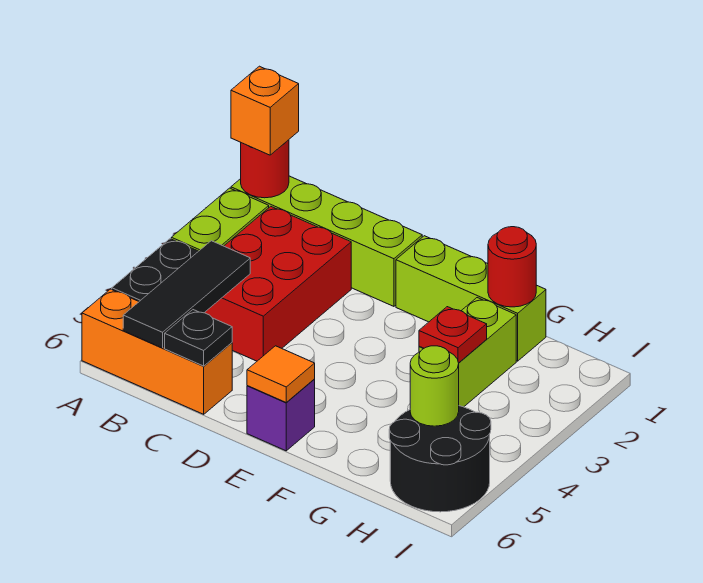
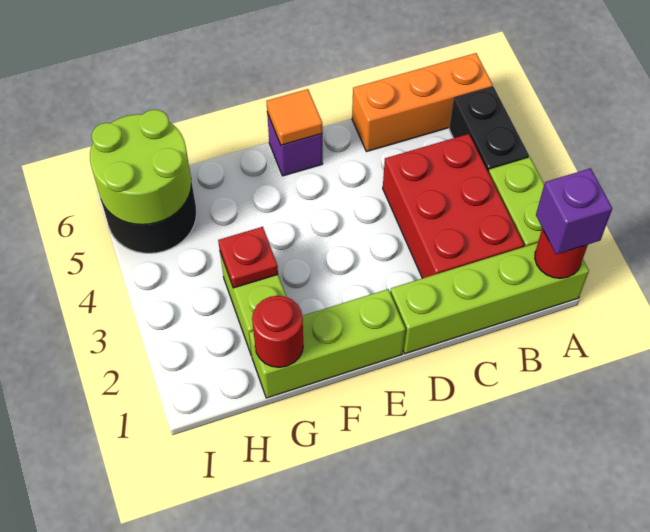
orange 1x1 brick [231,66,299,155] -> purple 1x1 brick [536,168,612,254]
black 1x3 tile [123,241,250,348] -> none
black 1x1 plate [165,310,232,366] -> none
lime 1x1 round brick [410,346,459,426] -> lime 2x2 round brick [90,110,191,225]

